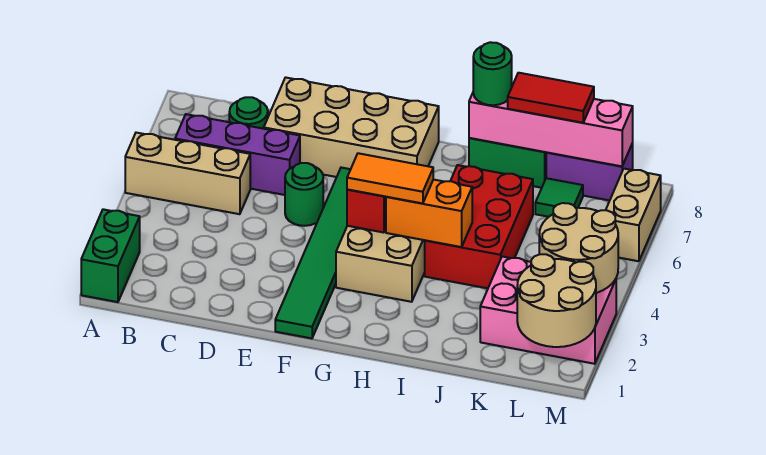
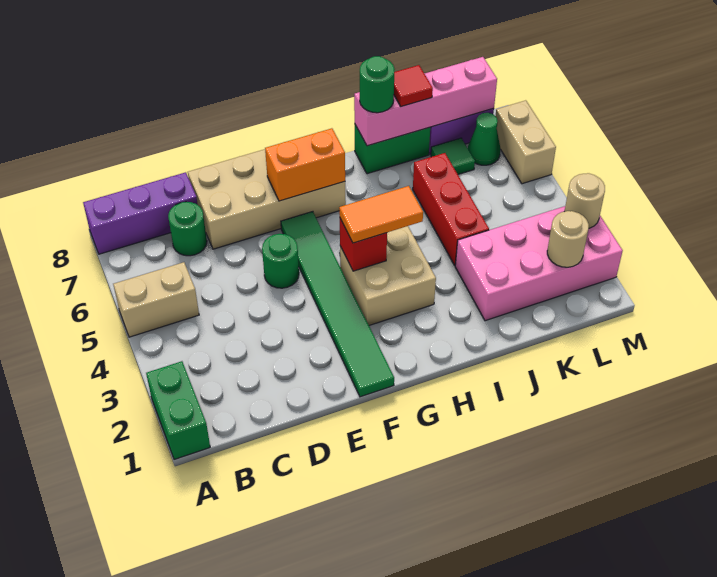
tan 1x3 brick [125,133,250,214] -> tan 1x2 brick [113,262,199,337]
purple 1x3 brick [175,114,300,195] -> purple 1x3 brick moved to [83,172,198,254]
orange 1x2 brick [386,180,472,247] -> orange 1x2 brick moved to [265,128,345,201]
red 2x3 brick [425,165,533,288] -> red 1x3 brick [413,153,489,265]
red 1x2 tile [508,73,594,123] -> red 1x1 tile [394,65,433,107]
pink 2x3 brick [480,257,616,364] -> pink 2x4 brick [455,206,623,321]
tan 2x2 round brick [517,254,596,347] -> tan 1x1 round brick [547,211,589,267]
tan 2x2 round brick [539,203,618,293] -> tan 1x1 round brick [565,173,605,228]
none -> green 1x1 cone [468,113,500,165]

